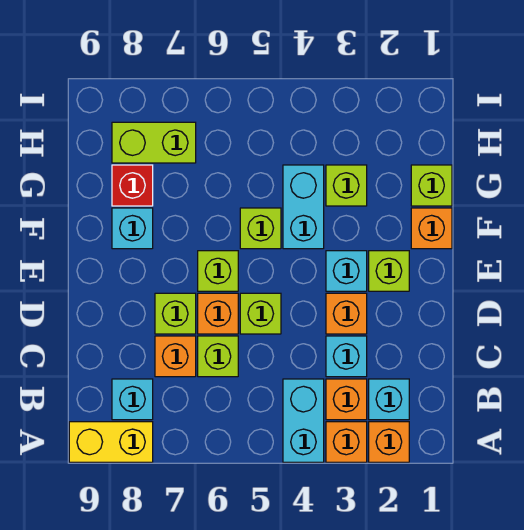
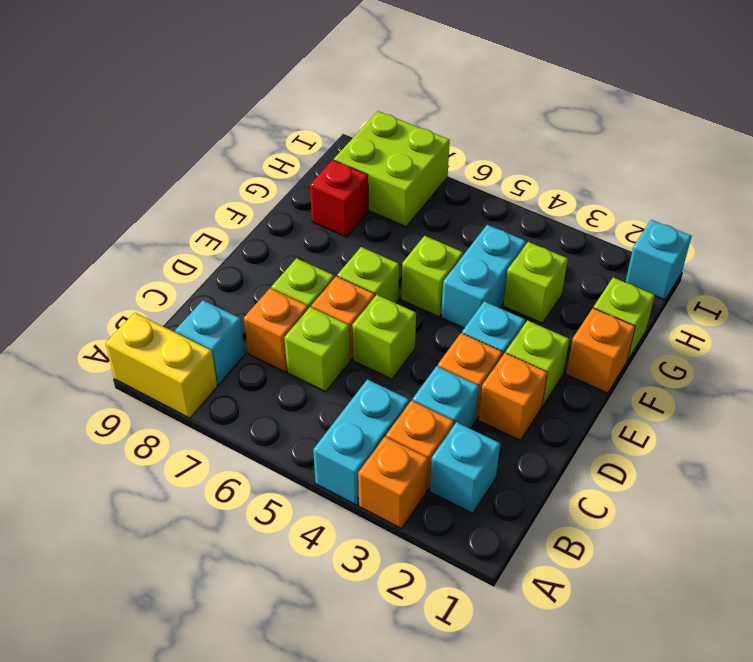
orange 1x1 brick [369,422,409,462] -> orange 1x1 brick moved to [479,353,547,440]
cyan 1x1 brick [112,208,153,249] -> cyan 1x1 brick moved to [626,220,692,300]
lime 1x2 brick [112,122,196,163] -> lime 2x2 brick [334,111,450,226]

